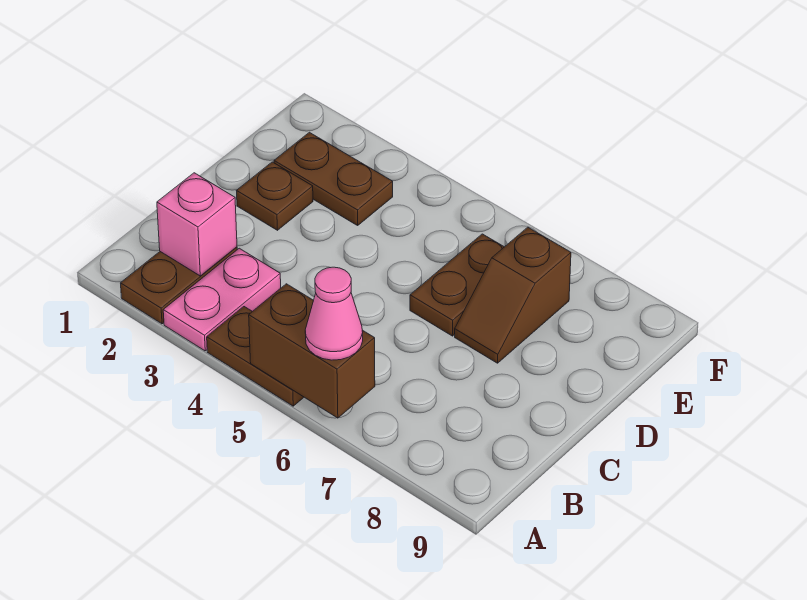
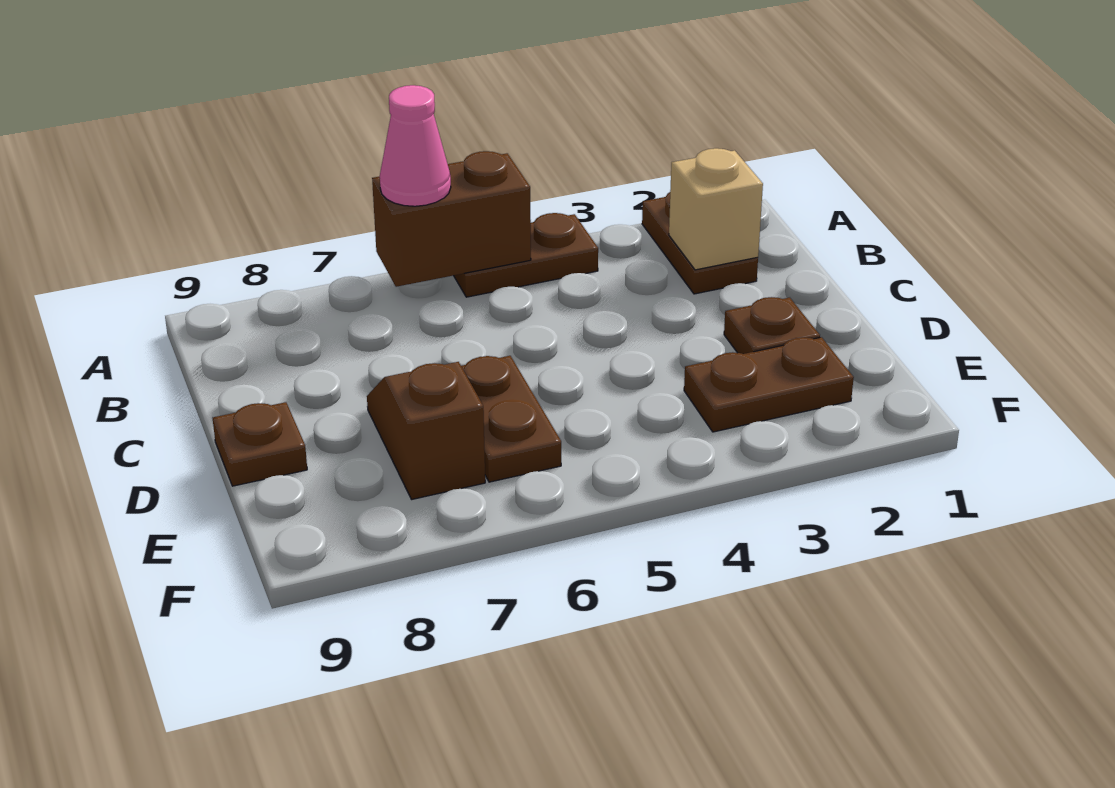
pink 1x2 plate [163,248,281,351] -> none
pink 1x1 brick [157,173,237,276] -> tan 1x1 brick [669,148,763,270]
none -> brown 1x1 plate [213,402,307,486]

